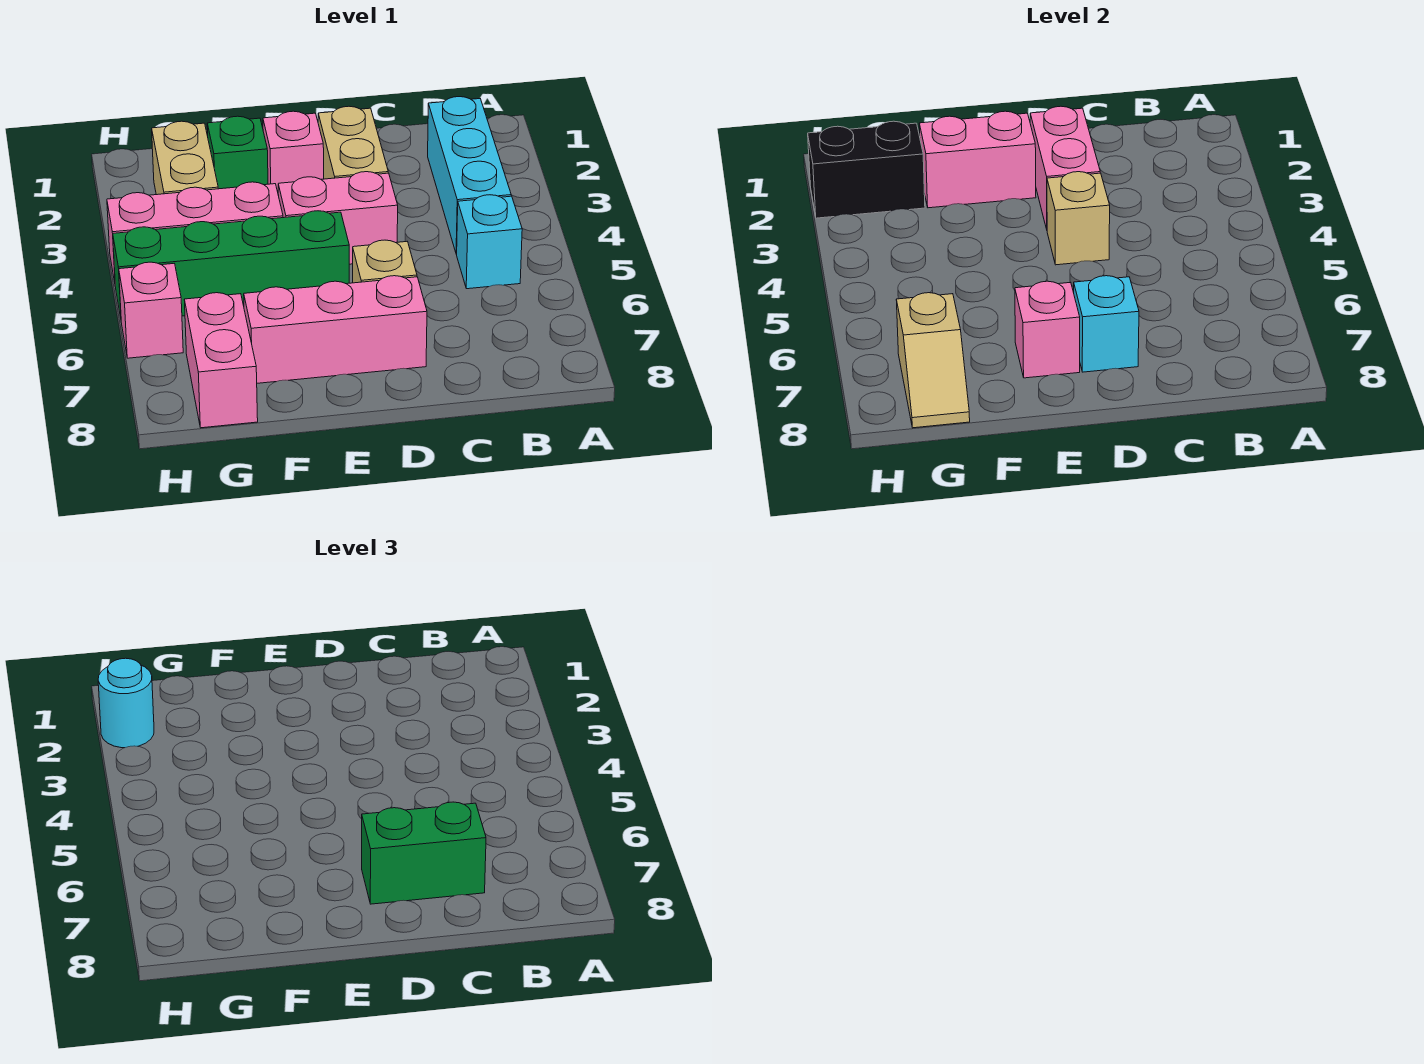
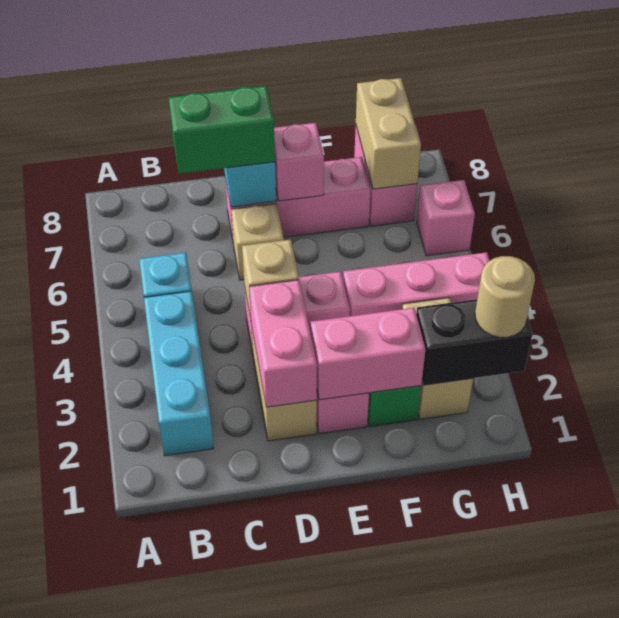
green 1x4 brick [113,211,349,318] -> none
tan 1x2 slope [896,293,970,428] -> tan 1x2 brick [356,78,421,189]
cyan 1x1 round brick [98,658,154,748] -> tan 1x1 round brick [475,256,535,337]

